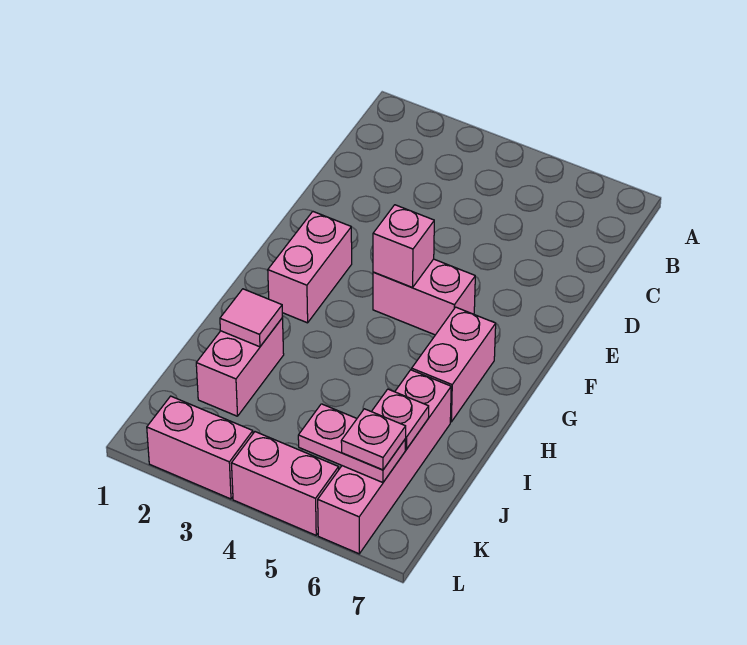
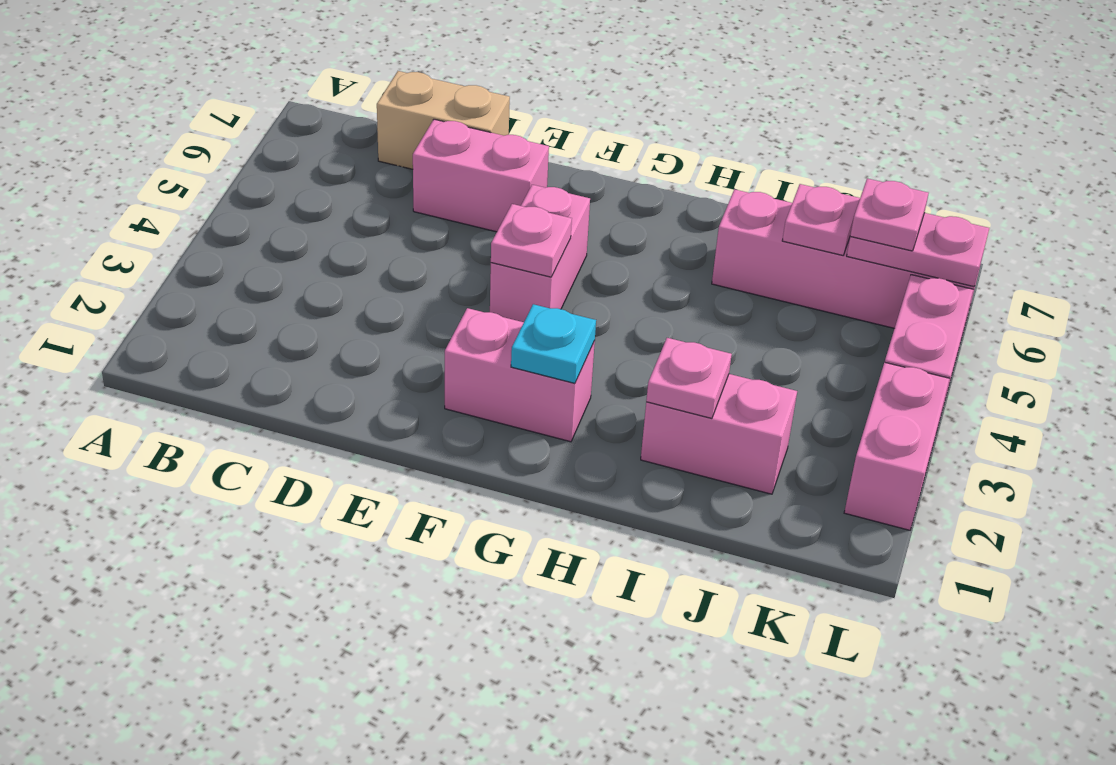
none -> tan 1x2 brick [377,71,510,169]
pink 1x1 brick [373,205,434,287] -> pink 1x1 plate [491,204,572,277]
none -> cyan 1x1 plate [511,304,596,383]
pink 1x2 brick [412,307,496,422] -> pink 1x2 brick moved to [413,119,549,232]
pink 1x1 tile [220,289,282,347] -> pink 1x1 plate [646,338,732,418]
pink 1x2 plate [298,404,405,483] -> pink 1x2 plate turned to [847,213,989,287]

